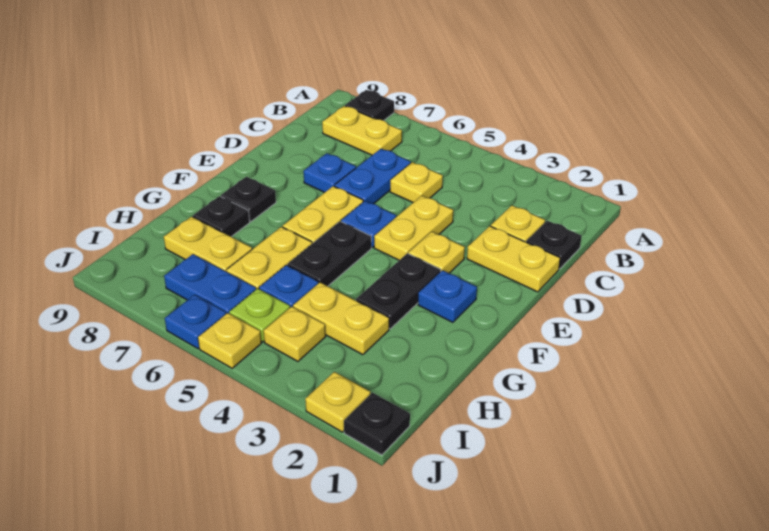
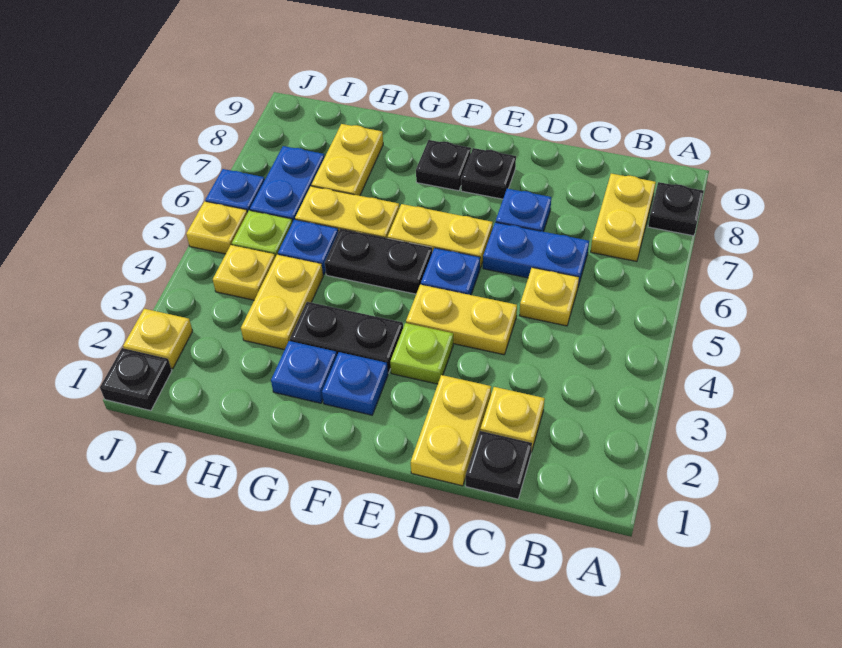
yellow 1x1 plate [408,232,465,273] -> lime 1x1 plate [390,323,453,384]
none -> blue 1x1 plate [271,341,337,403]
black 1x1 plate [193,196,250,237] -> black 1x1 plate moved to [461,148,516,199]

